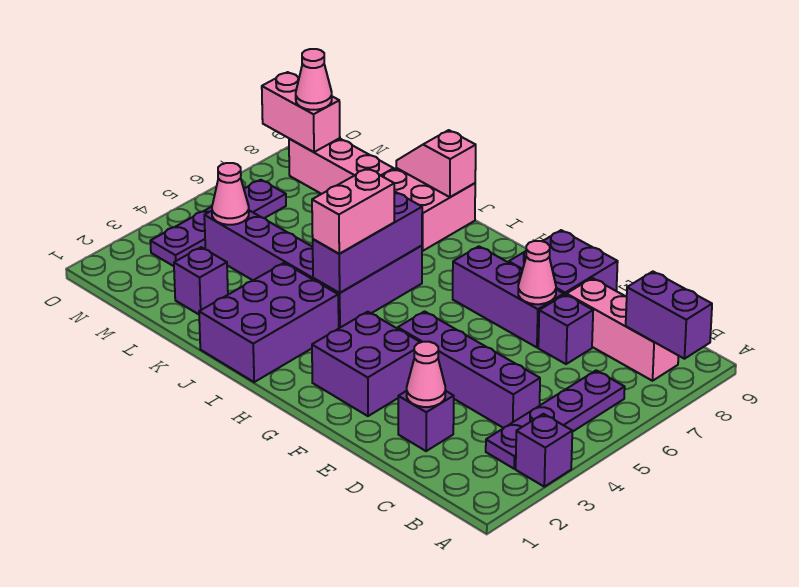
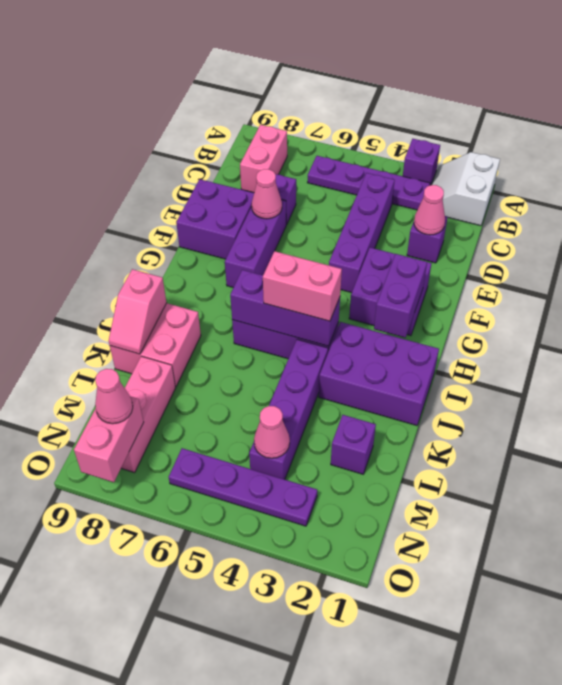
none -> white 2x2 slope [432,152,500,226]
purple 1x2 brick [626,272,712,359] -> purple 1x2 brick moved to [374,254,427,338]
pink 1x3 brick [567,278,678,381] -> pink 1x2 brick [240,125,287,193]

